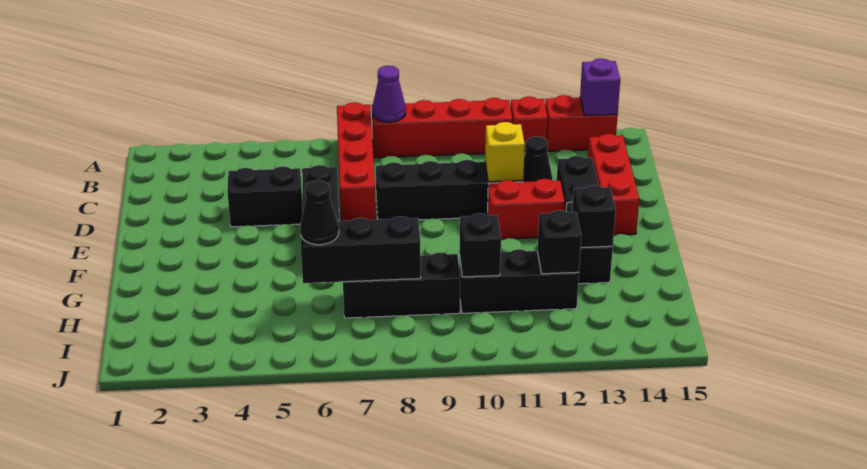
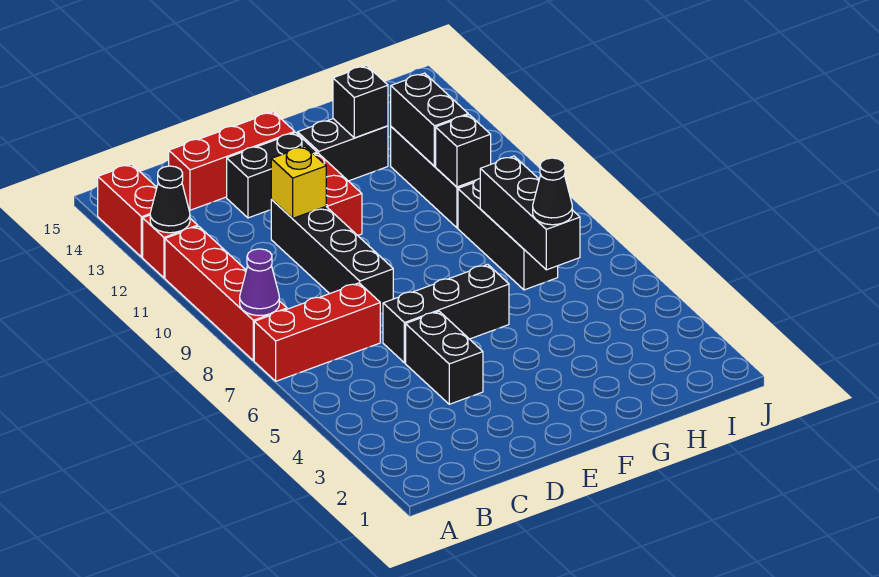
red 1x4 brick [337,103,376,221] -> red 1x3 brick [254,283,380,381]
purple 1x1 brick [580,58,620,116] -> none
black 1x1 cone [523,136,552,182] -> black 1x1 cone moved to [150,166,190,233]
black 1x1 brick [537,210,581,274] -> black 1x2 brick [391,73,468,166]

